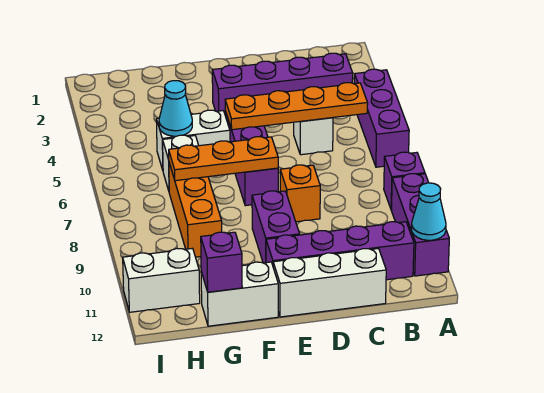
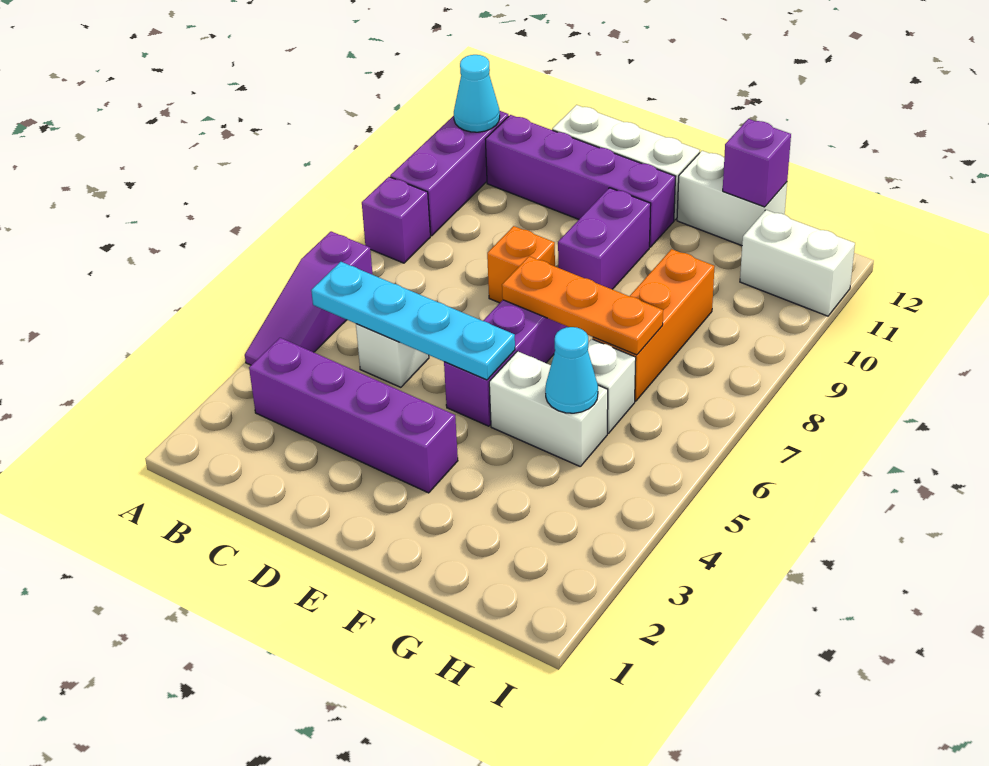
purple 1x3 brick [354,69,409,167] -> purple 1x3 slope [245,231,373,365]
orange 1x4 plate [225,83,368,130] -> cyan 1x4 plate [311,262,515,380]

